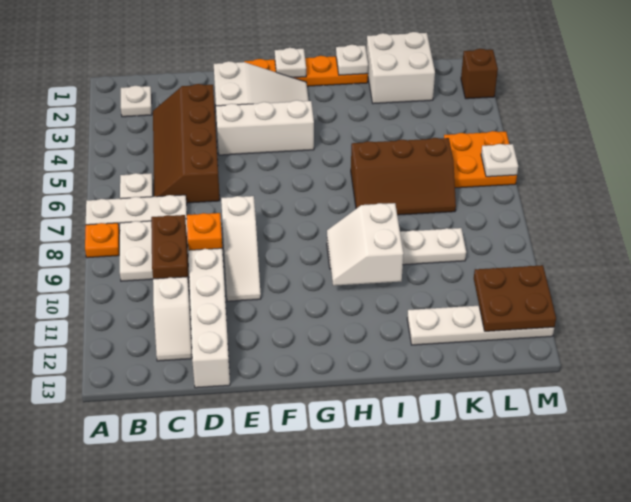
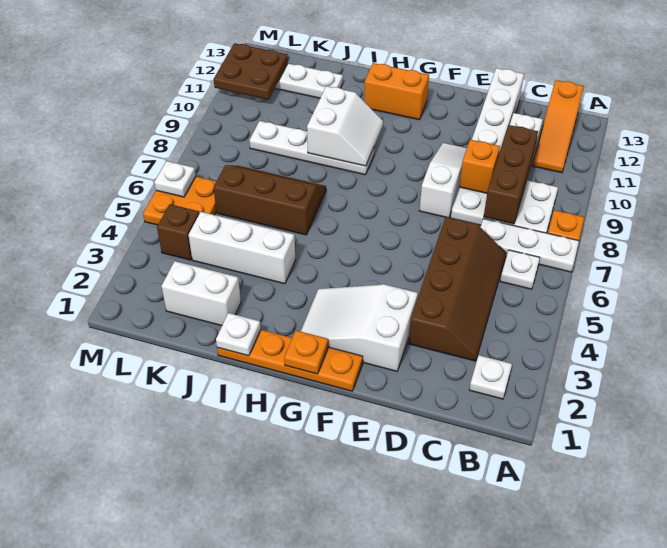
none -> orange 1x3 slope [533,80,584,173]
brown 1x2 brick [151,215,189,286] -> brown 1x3 brick [484,125,538,224]
white 1x3 brick [216,100,314,155] -> white 1x3 brick moved to [189,212,295,284]
white 1x1 plate [275,48,306,78] -> orange 1x1 plate [284,331,328,374]
none -> orange 1x2 brick [364,63,429,120]
white 2x2 brick [367,32,435,104] -> white 1x2 brick [162,261,241,326]
brown 1x1 brick [461,49,498,99] -> brown 1x1 brick moved to [157,204,199,260]

